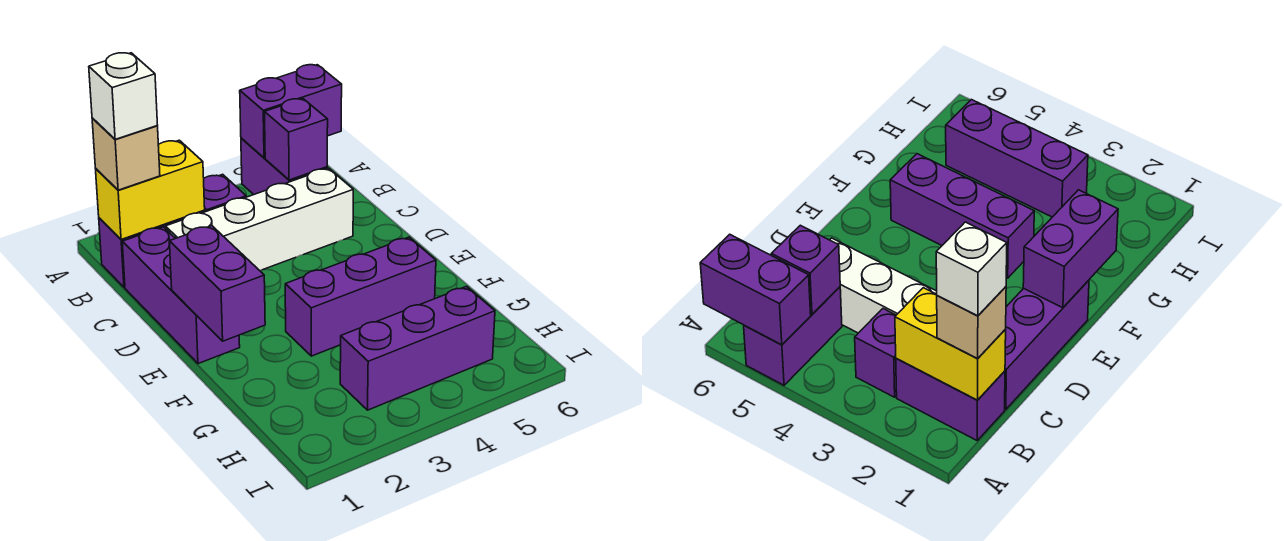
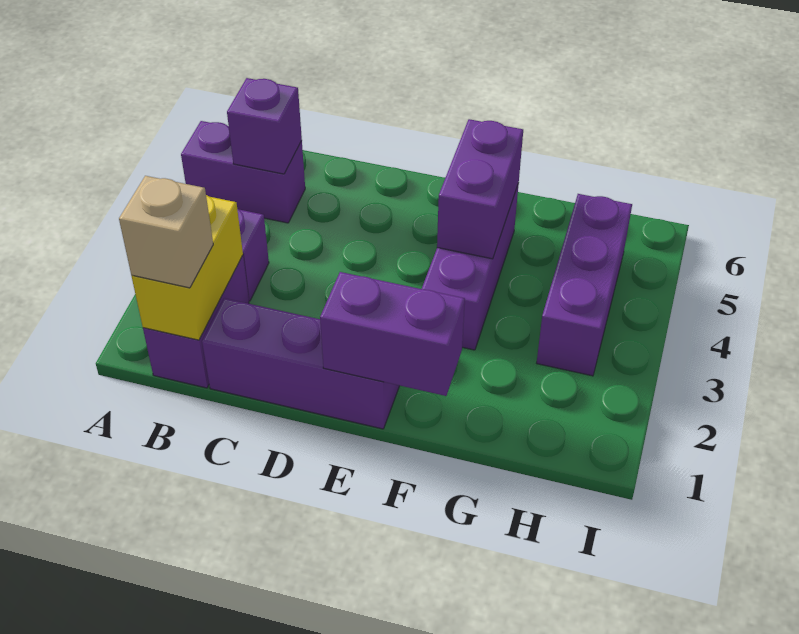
purple 1x2 brick [240,65,342,158] -> purple 1x2 brick moved to [437,119,523,259]
white 1x1 brick [89,53,157,139] -> none
white 1x4 brick [165,168,353,271] -> none

